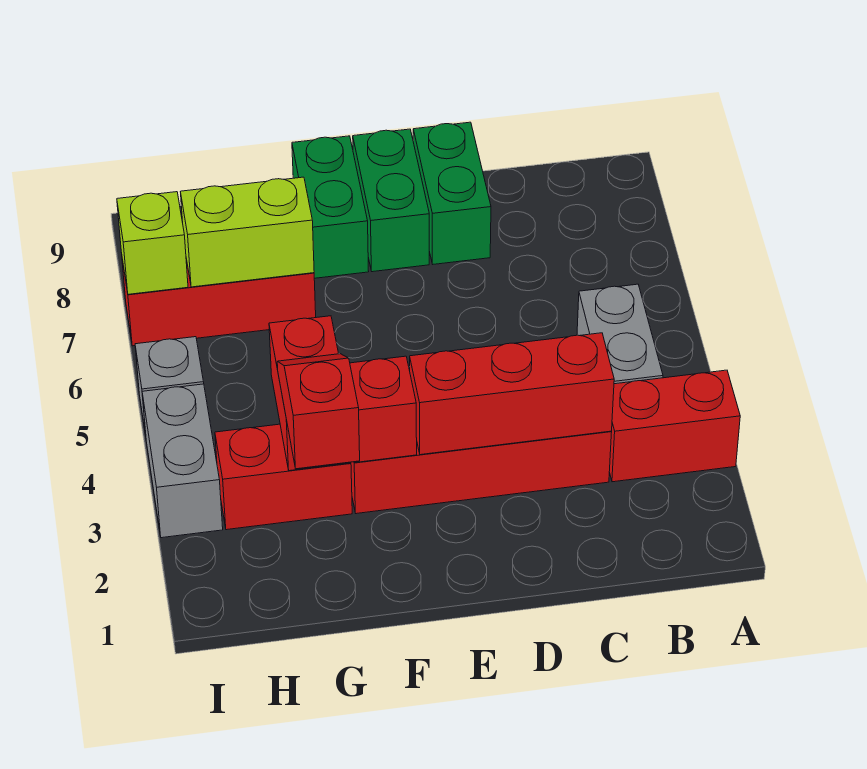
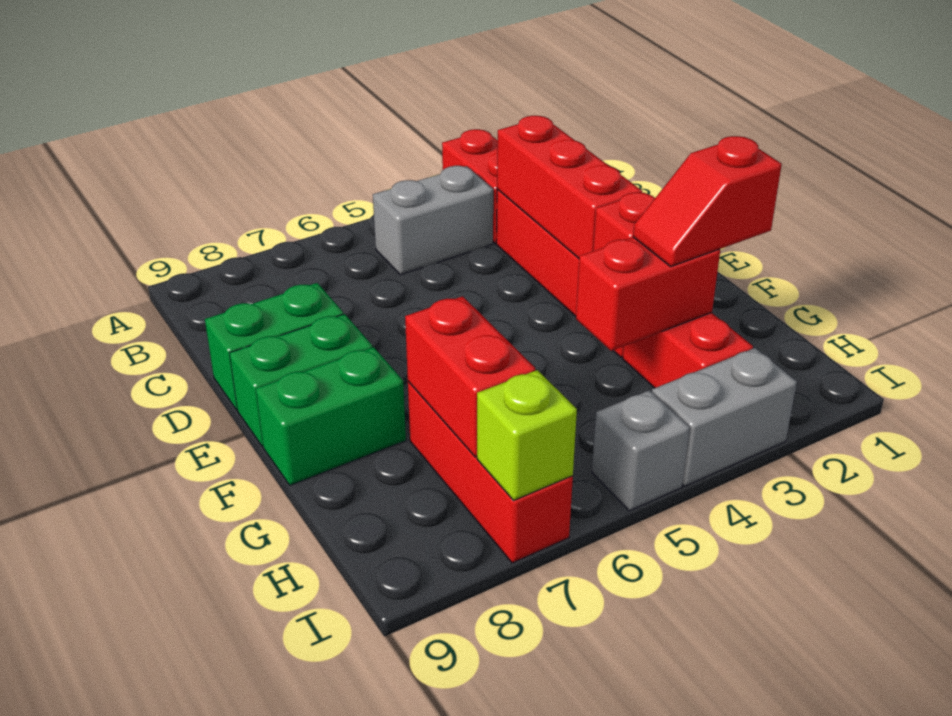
lime 1x2 brick [181,177,314,287] -> red 1x2 brick [405,296,535,457]

